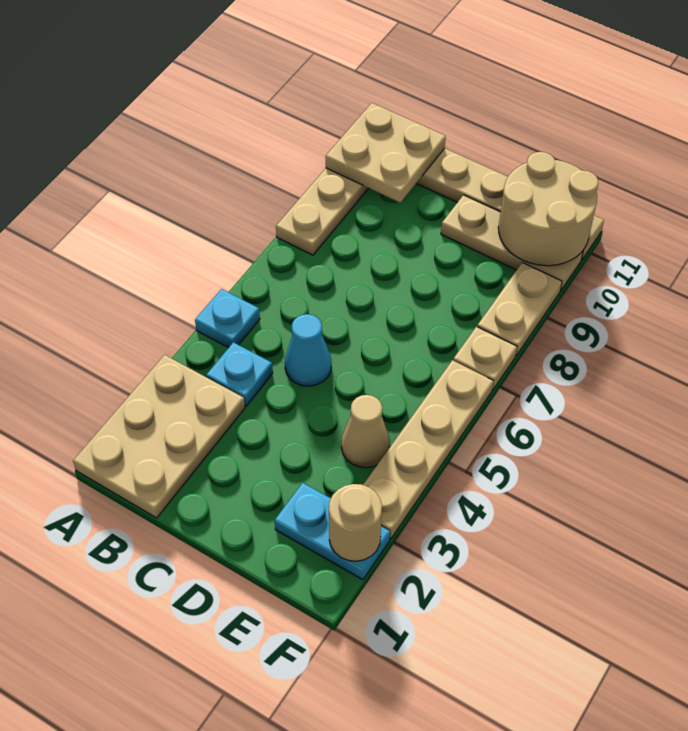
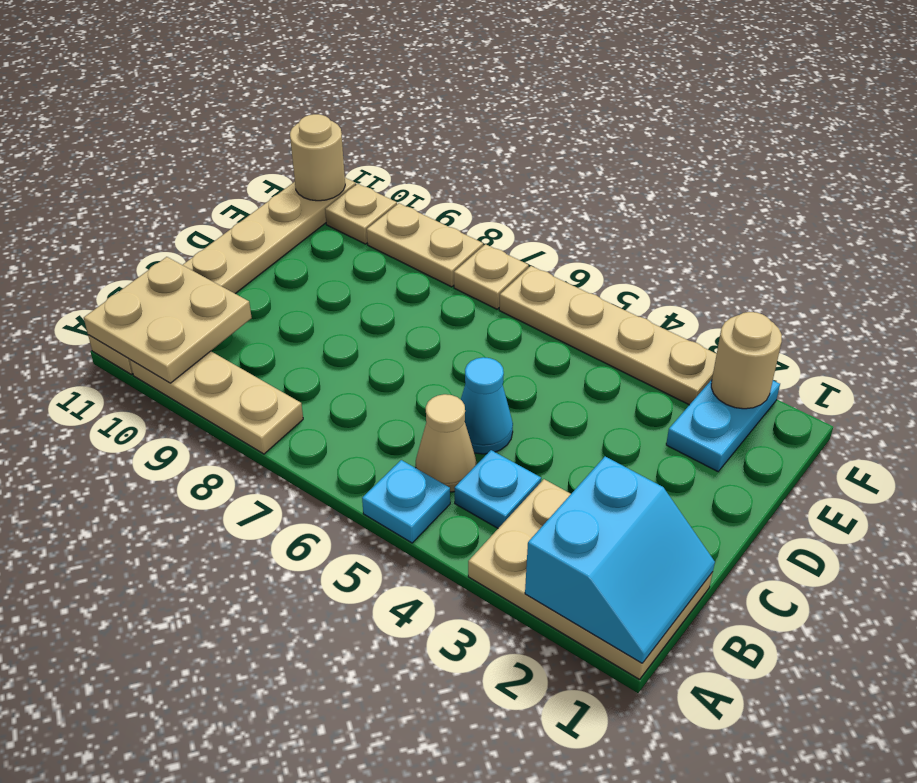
none -> cyan 2x2 slope [525,456,715,663]
tan 1x3 plate [441,195,583,291] -> tan 1x1 plate [325,184,397,244]
tan 1x1 cone [341,395,390,468] -> tan 1x1 cone moved to [416,394,476,492]
tan 2x2 round brick [498,152,598,266] -> tan 1x1 round brick [290,114,345,201]

